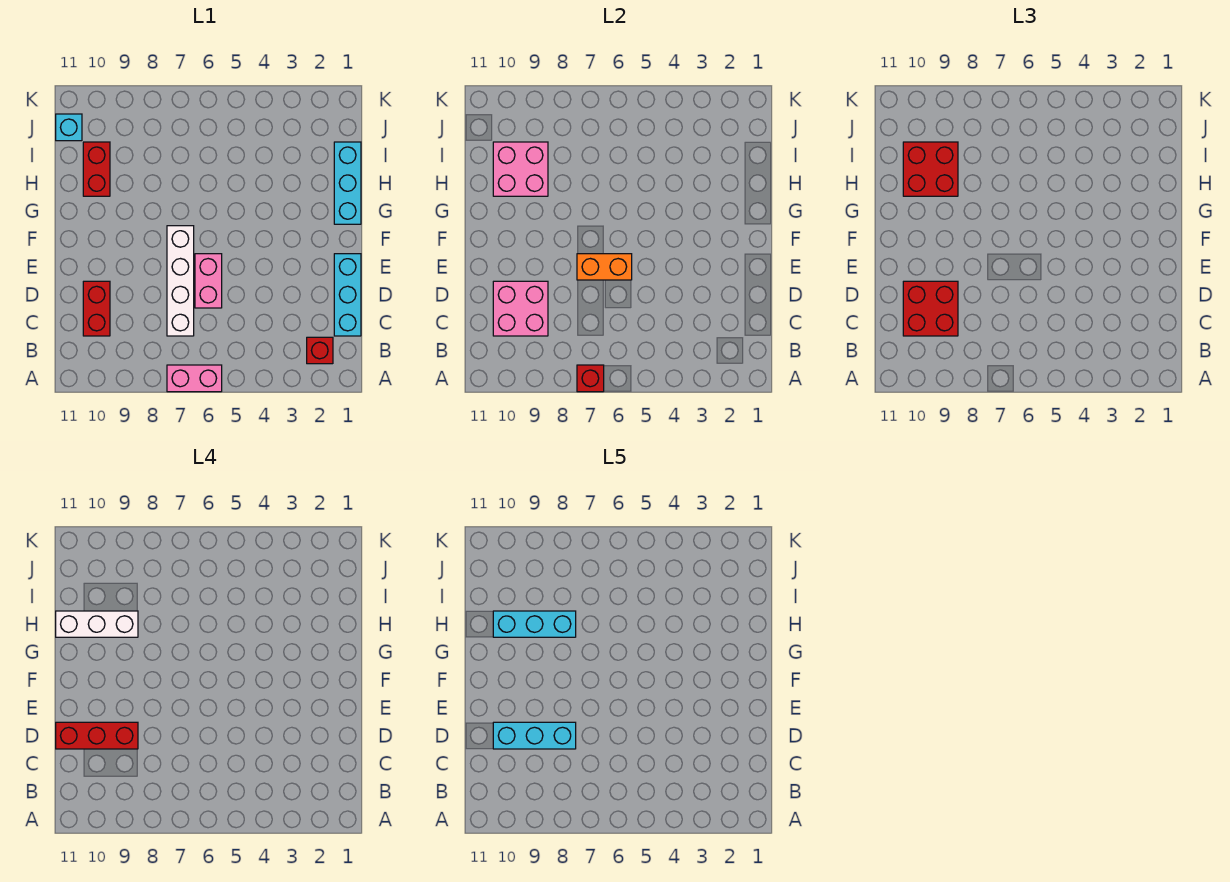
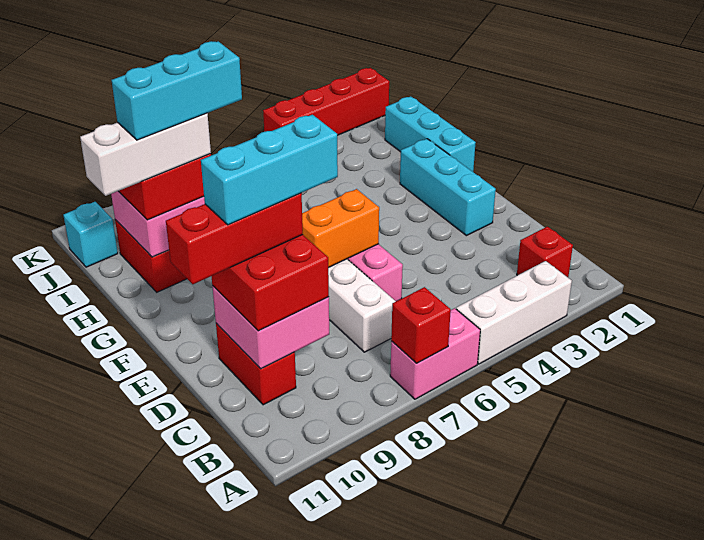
none -> white 1x3 brick [456,261,572,364]
cyan 1x3 brick [334,254,361,336] -> cyan 1x3 brick moved to [400,139,496,236]
none -> red 1x4 brick [263,68,389,135]

